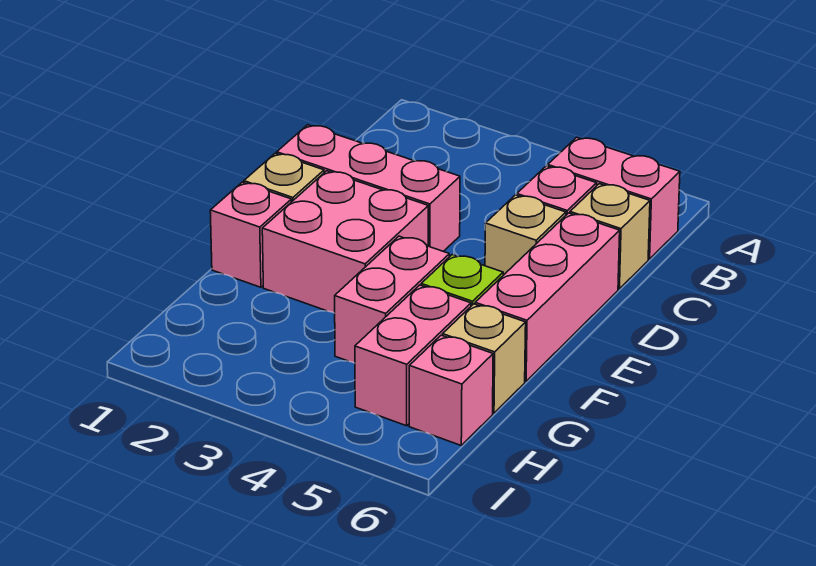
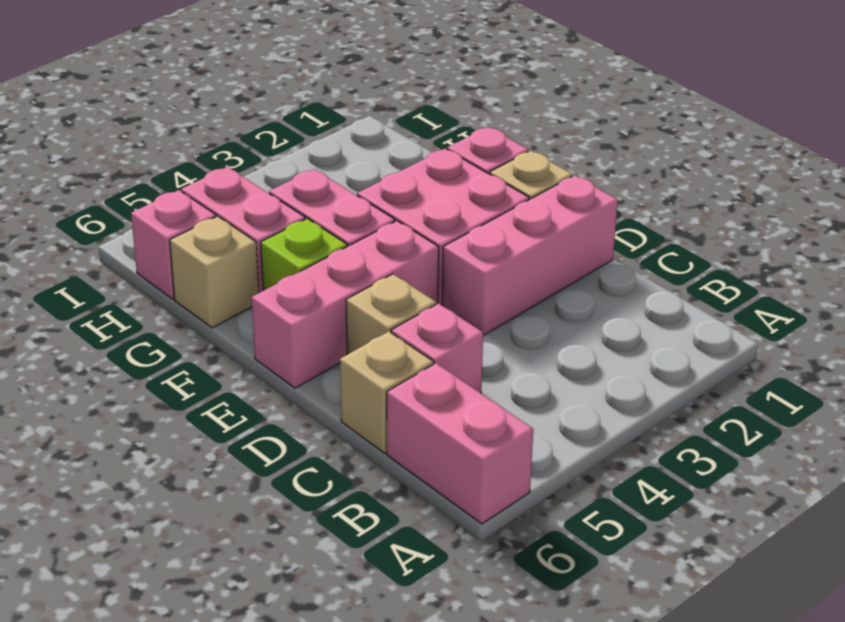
pink 1x2 brick [548,137,680,259] -> pink 1x2 brick turned to [387,363,533,524]
pink 1x3 brick [475,213,620,381] -> pink 1x3 brick turned to [251,221,439,388]

